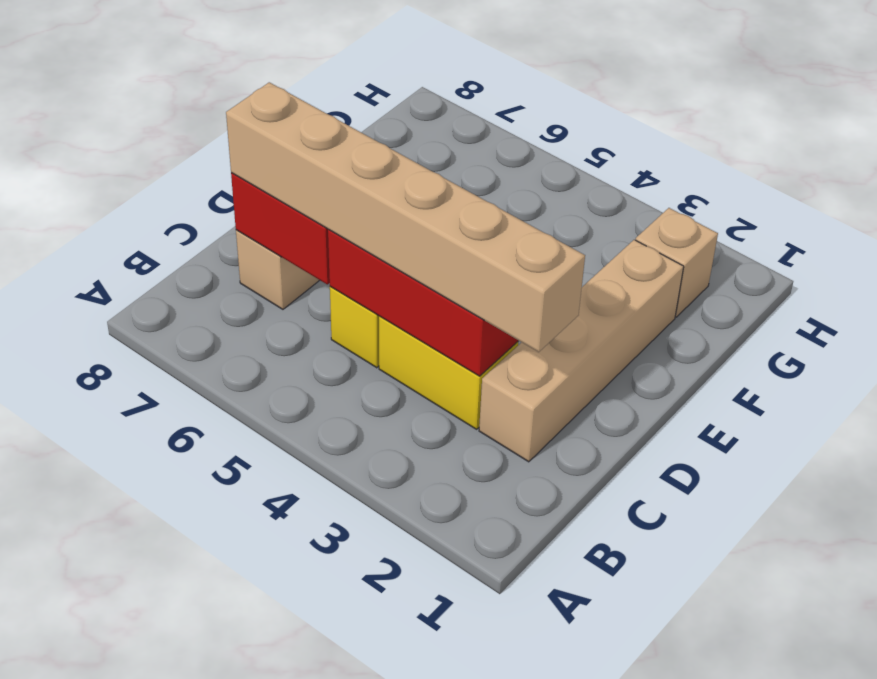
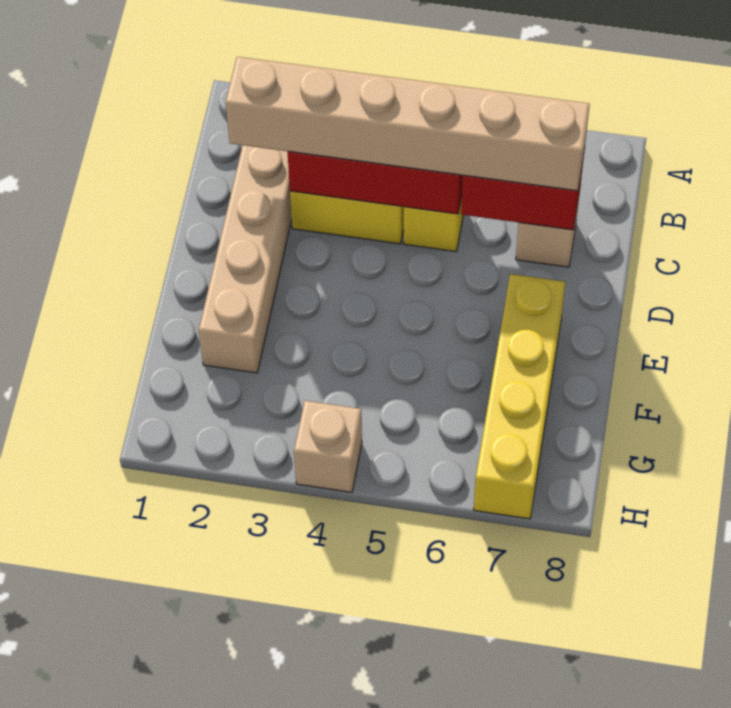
none -> yellow 1x4 brick [474,274,565,519]
tan 1x1 brick [636,208,718,317] -> tan 1x1 brick moved to [294,401,362,492]

